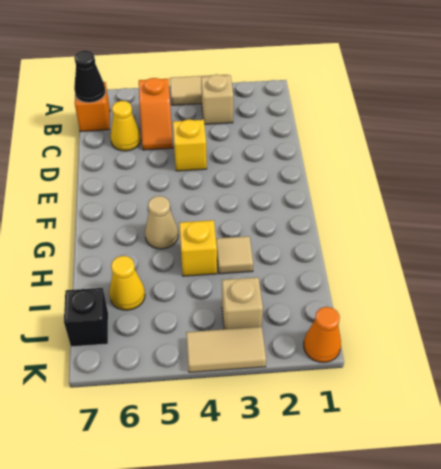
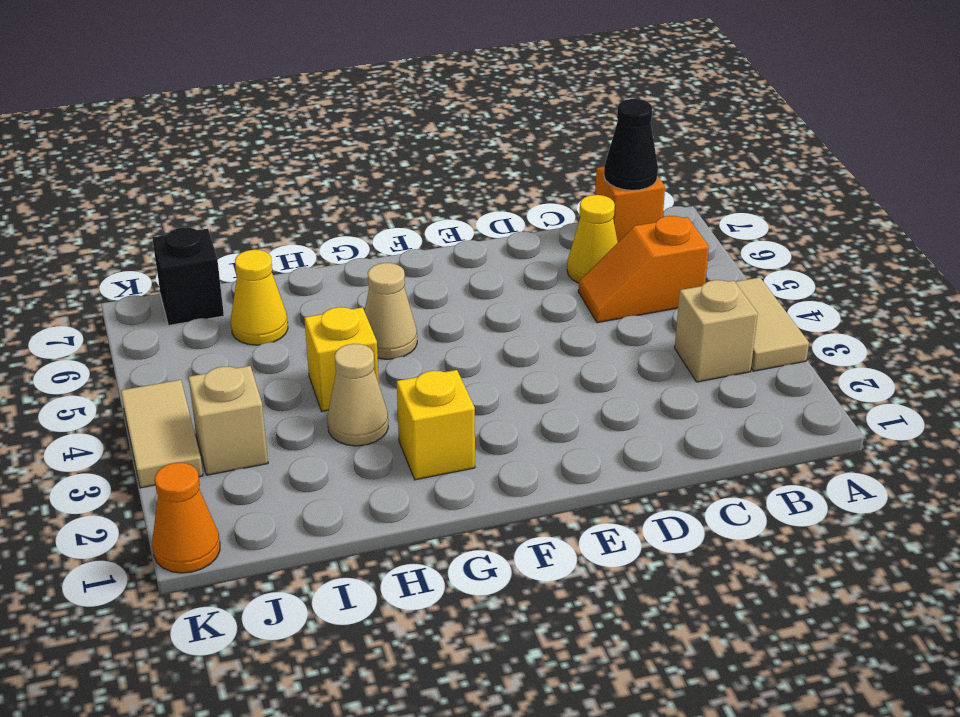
yellow 1x1 brick [173,119,207,171] -> yellow 1x1 brick moved to [397,370,475,480]
tan 1x1 tile [216,236,253,274] -> tan 1x1 cone [327,344,388,446]

